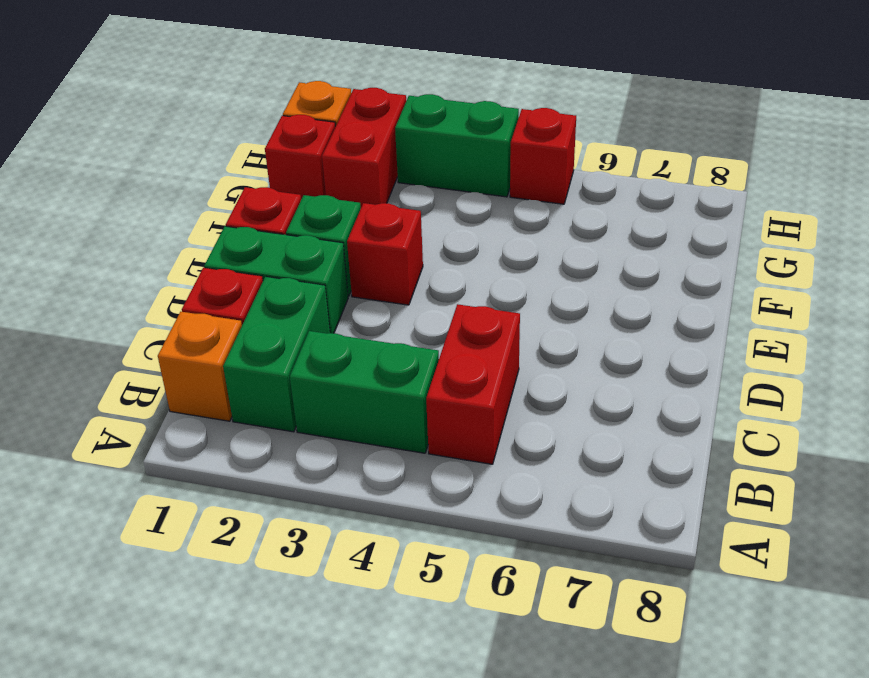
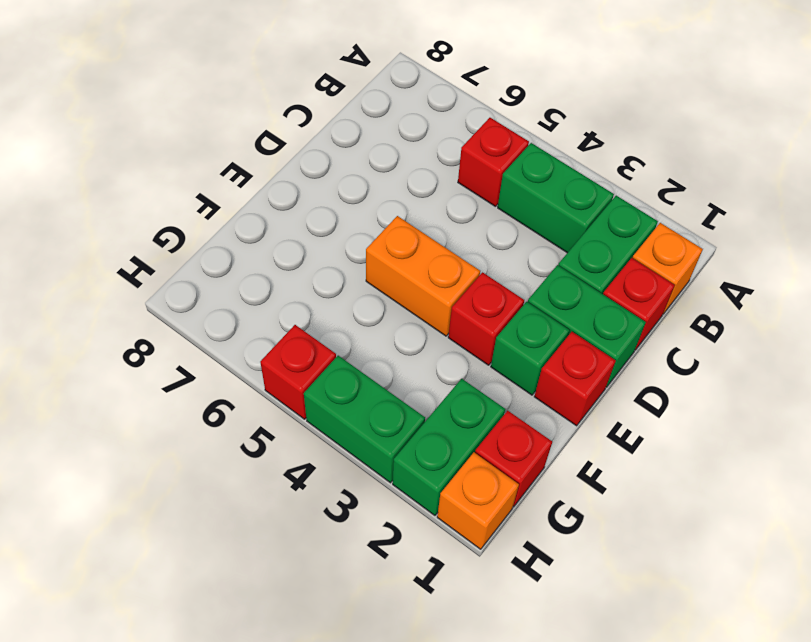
red 1x2 brick [426,304,520,464] -> red 1x1 brick [458,118,529,207]
none -> orange 1x2 brick [366,216,480,336]
red 1x2 brick [322,88,406,207] -> green 1x2 brick [393,379,505,515]

